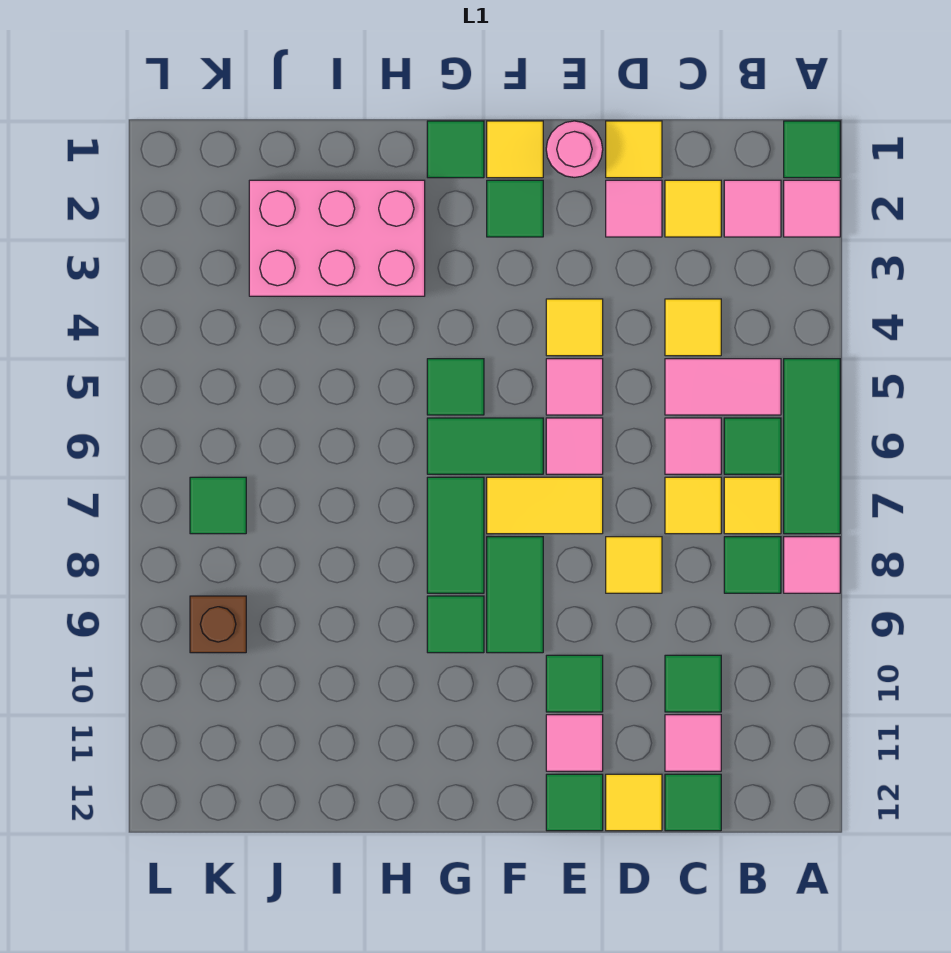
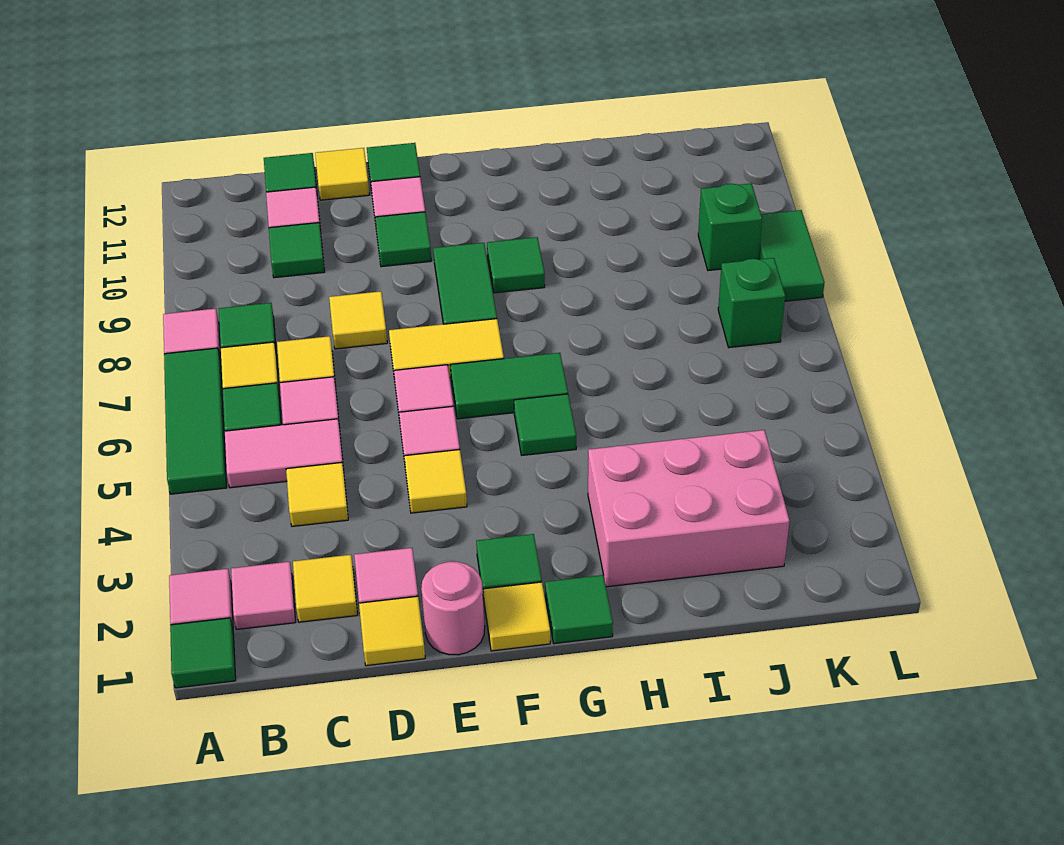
green 1x2 tile [427,477,484,593] -> green 1x2 tile moved to [759,210,825,301]
green 1x1 tile [190,477,246,534] -> green 1x1 brick [718,258,785,348]
brown 1x1 brick [190,596,246,653] -> green 1x1 brick [698,183,762,271]

